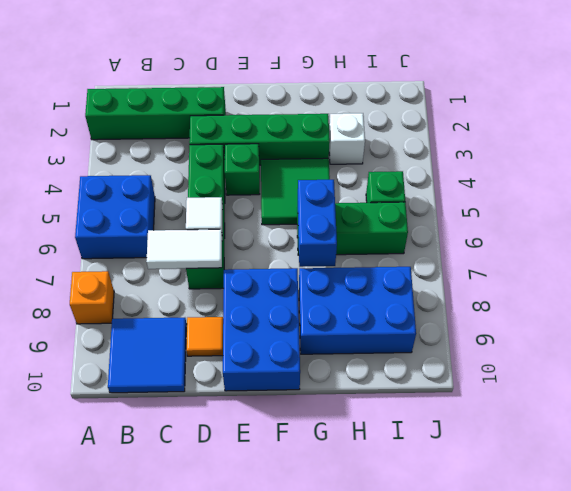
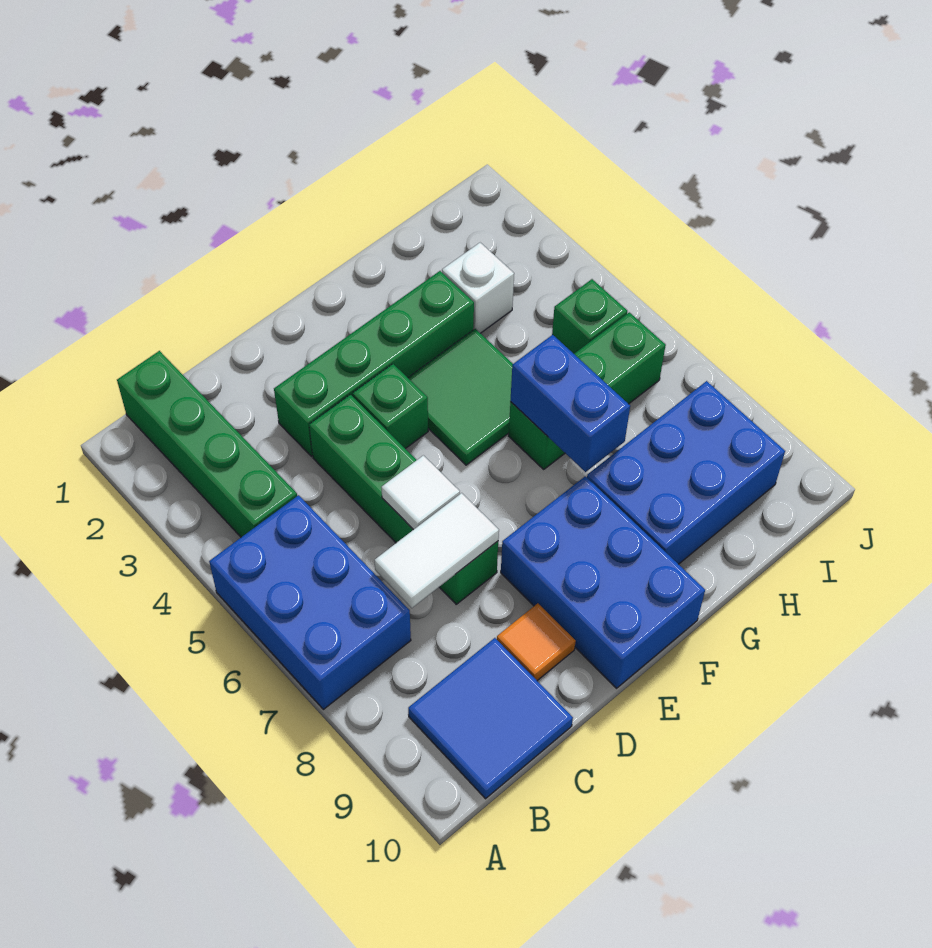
green 1x4 brick [85,87,226,140] -> green 1x4 brick turned to [117,351,297,537]
blue 2x2 brick [75,175,155,259] -> blue 2x3 brick [209,495,411,709]
orange 1x1 brick [70,271,114,324] -> none

